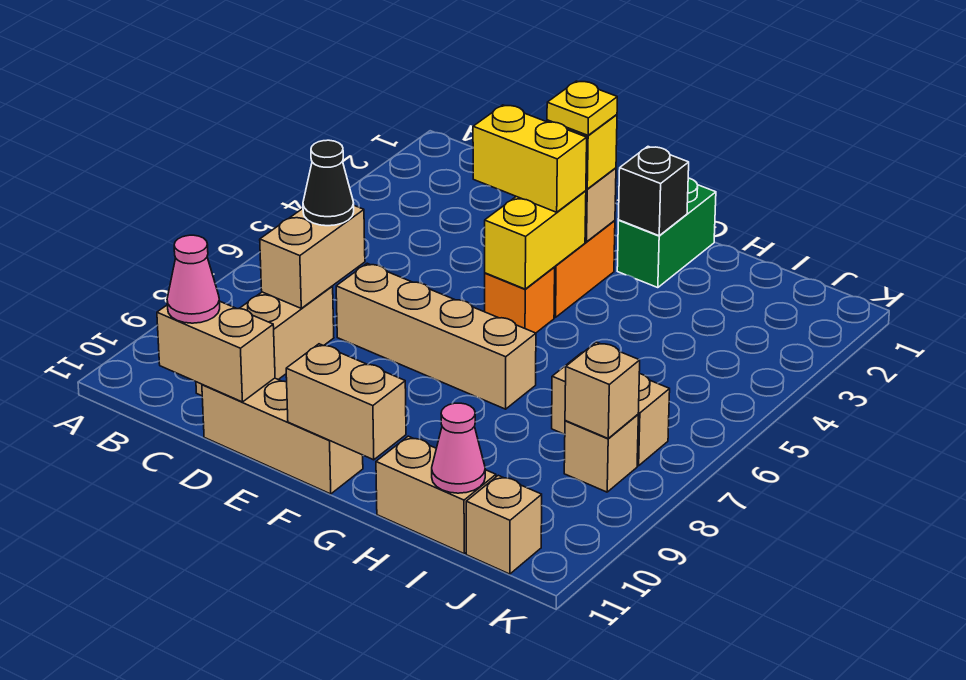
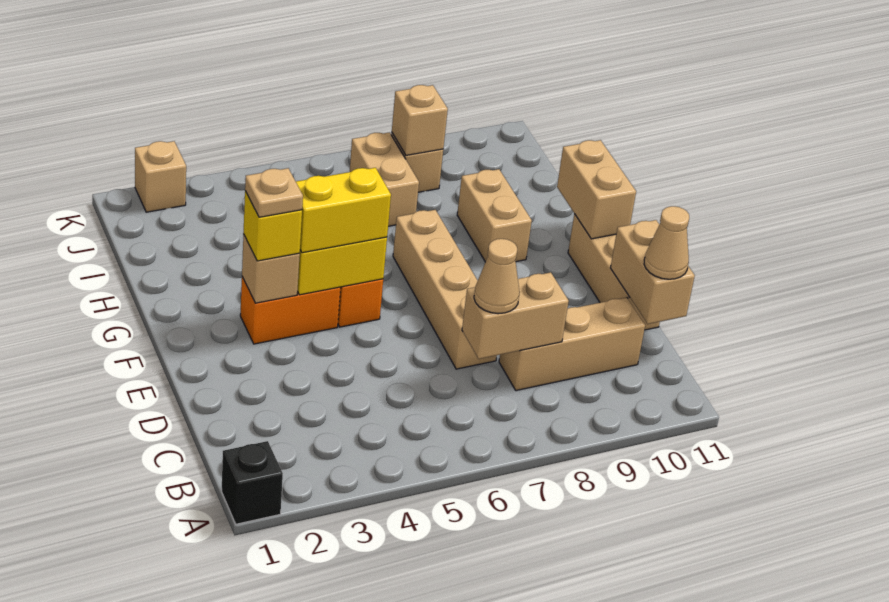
black 1x1 cone [303,140,354,226] -> tan 1x1 cone [474,239,520,314]
pink 1x1 cone [167,235,220,323] -> tan 1x1 cone [644,206,689,279]
yellow 1x2 brick [473,105,587,212] -> yellow 1x2 brick turned to [296,168,391,253]
yellow 1x1 plate [547,81,617,135] -> tan 1x1 plate [245,168,303,217]
green 1x2 brick [617,178,716,288] -> none
black 1x1 brick [618,147,689,236] -> black 1x1 brick moved to [222,441,283,524]
tan 1x2 brick [376,436,496,554] -> tan 1x2 brick moved to [457,169,532,262]
pink 1x1 cone [432,403,485,493] -> none
tan 1x1 brick [466,475,542,574] -> tan 1x1 brick moved to [135,141,186,212]

